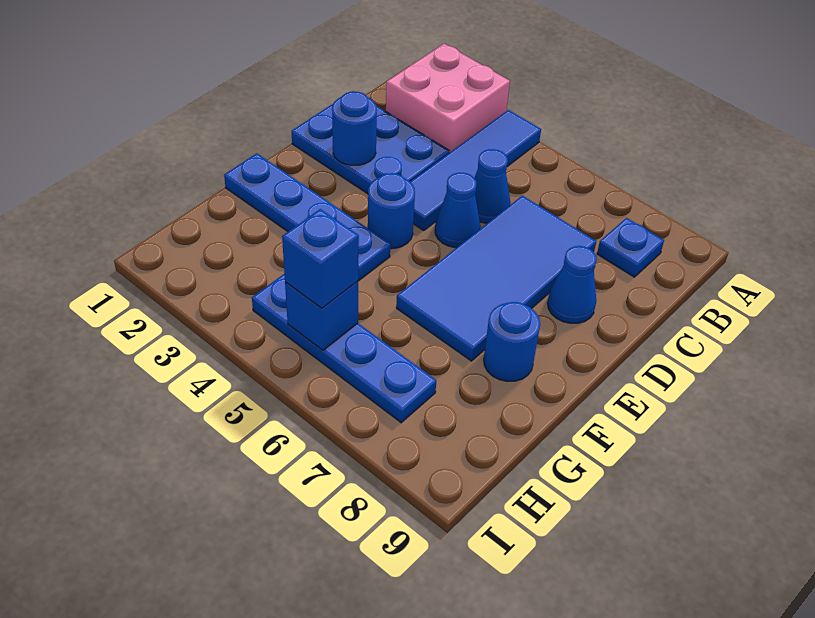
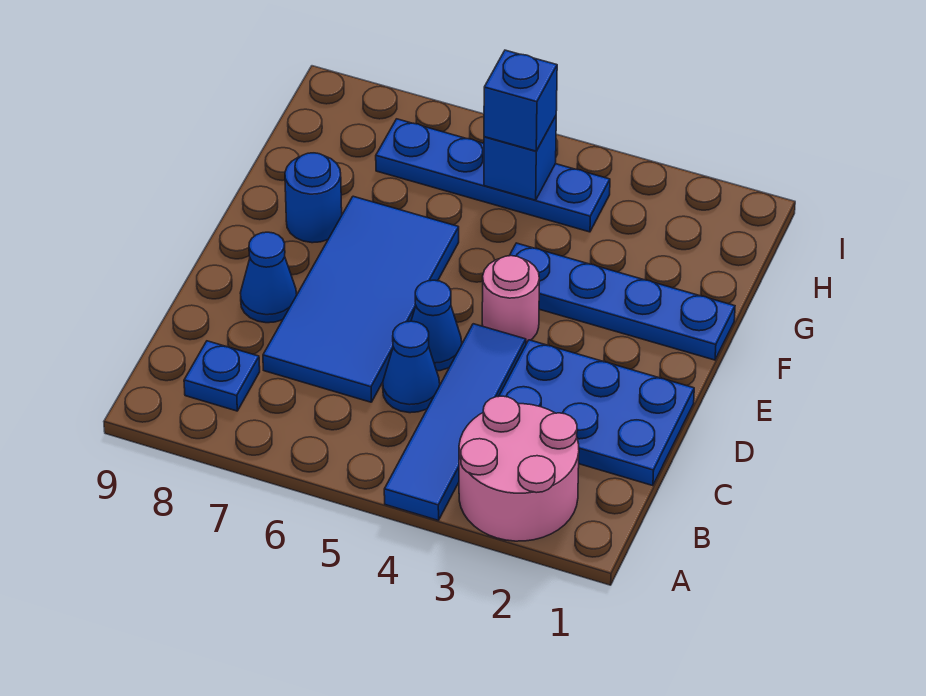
pink 2x2 brick [386,44,510,153] -> pink 2x2 round brick [459,396,579,541]
blue 1x1 round brick [332,91,377,165] -> none
blue 1x1 round brick [368,173,415,249] -> pink 1x1 round brick [482,256,539,343]

